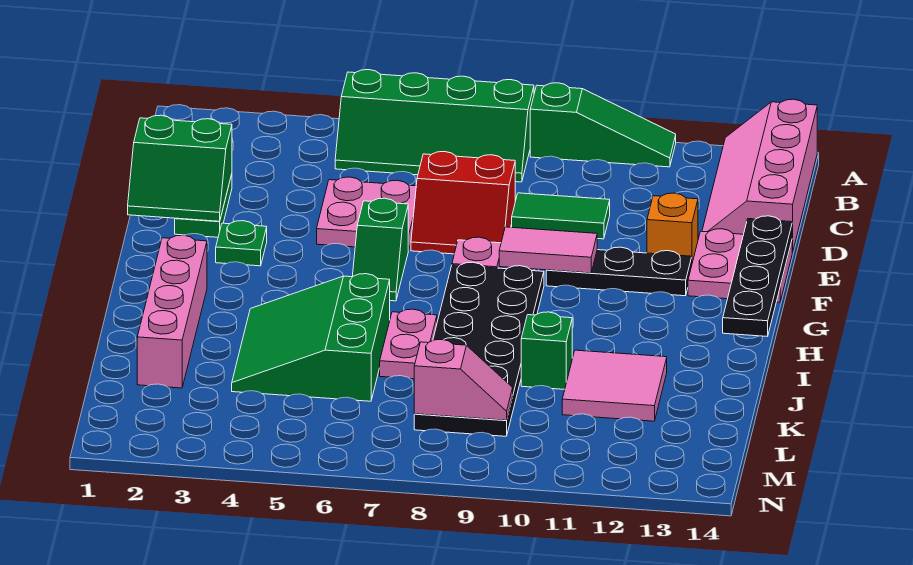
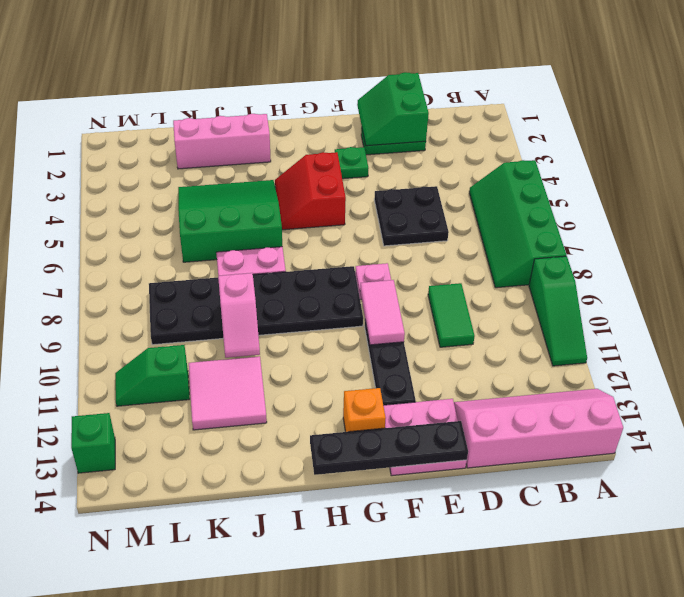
pink 2x2 plate [317,177,416,250] -> black 2x2 plate [374,186,449,246]
red 2x2 slope [411,152,515,254] -> red 2x2 slope moved to [275,152,346,230]
orange 1x1 brick [647,193,698,263] -> orange 1x1 brick moved to [343,388,386,432]
green 1x2 slope [352,198,408,301] -> green 1x2 slope moved to [115,345,189,406]
pink 1x4 brick [137,235,207,388] -> pink 1x3 brick [173,114,271,169]
green 1x1 brick [521,312,572,389] -> green 1x1 brick moved to [71,413,115,473]
pink 1x2 slope [414,339,513,420] -> pink 1x2 slope moved to [218,273,260,358]

